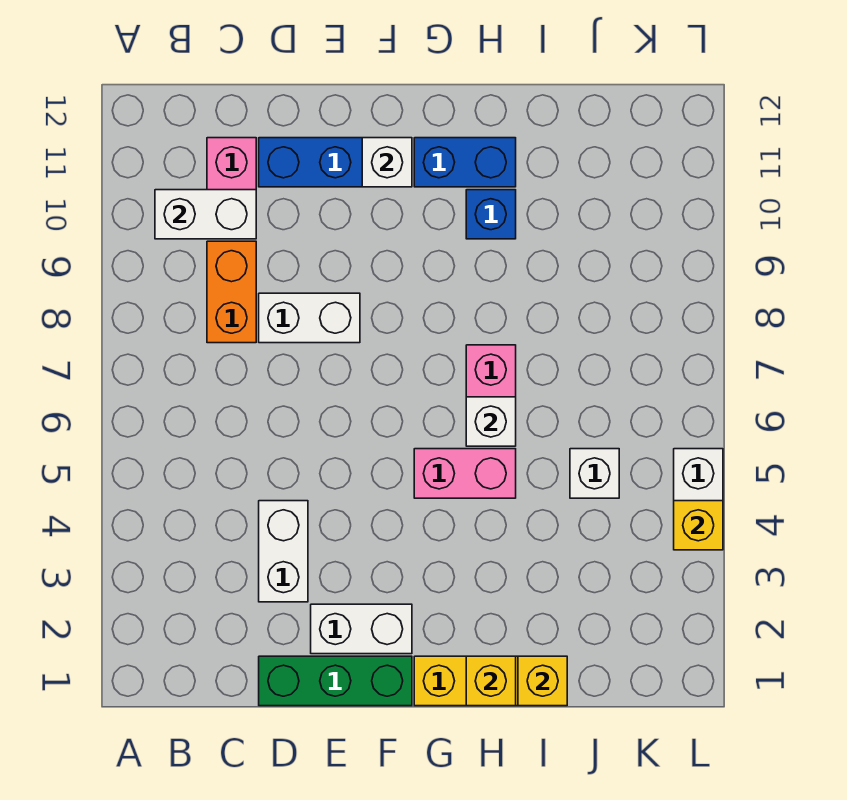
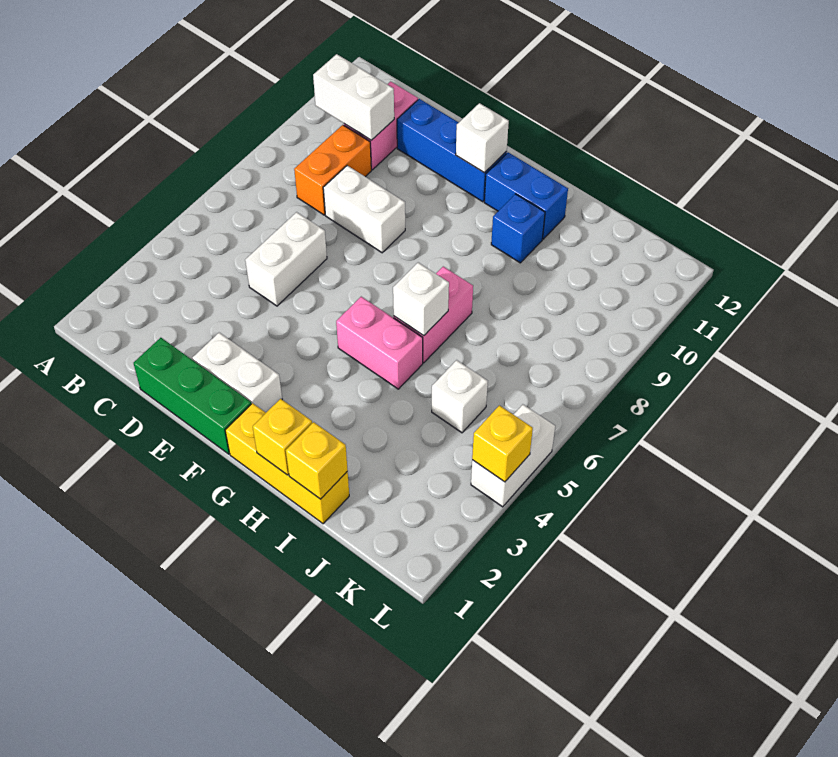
white 1x2 brick [259,501,308,602] -> white 1x2 brick moved to [245,212,327,306]

